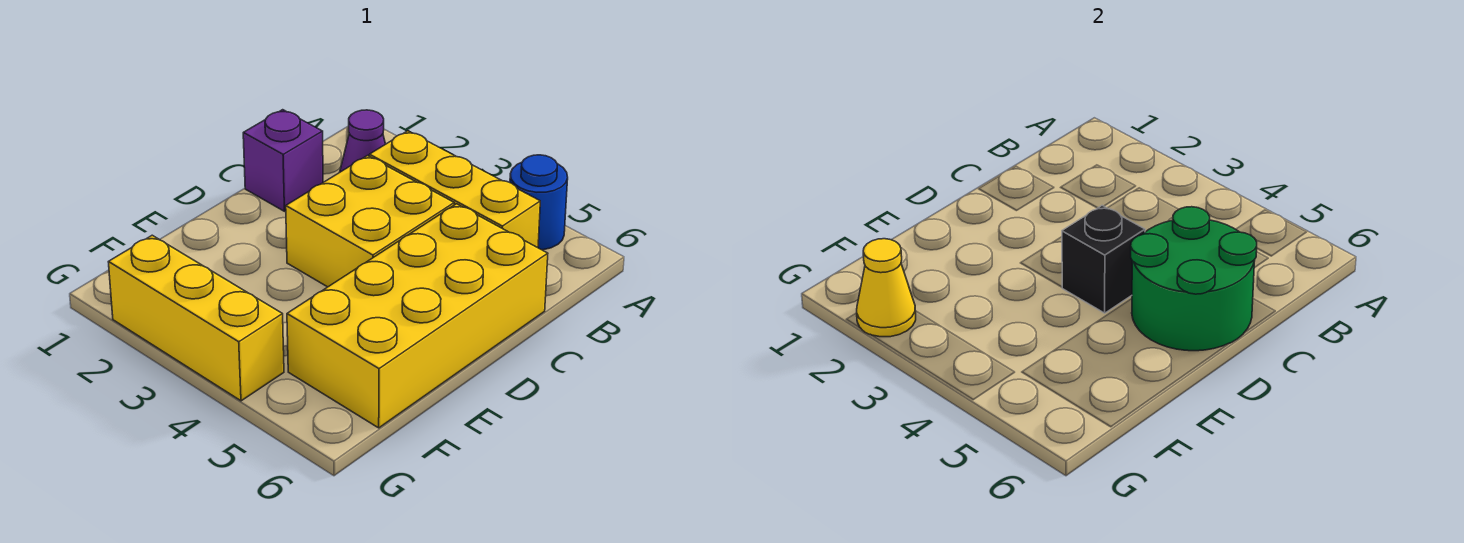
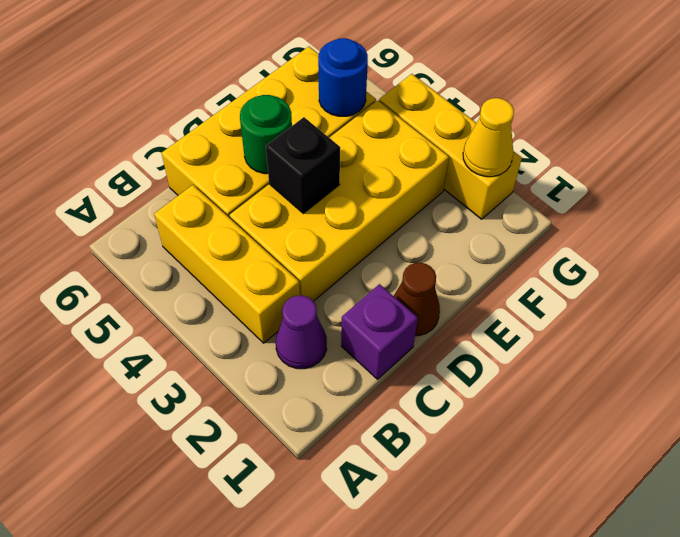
blue 1x1 round brick [510,155,568,250] -> blue 1x1 round brick moved to [318,38,368,116]
yellow 2x2 brick [286,156,454,287] -> yellow 2x4 brick [230,100,449,301]
green 2x2 round brick [1131,207,1257,351] -> green 1x1 round brick [240,95,292,174]
none -> brown 1x1 cone [394,263,440,336]

